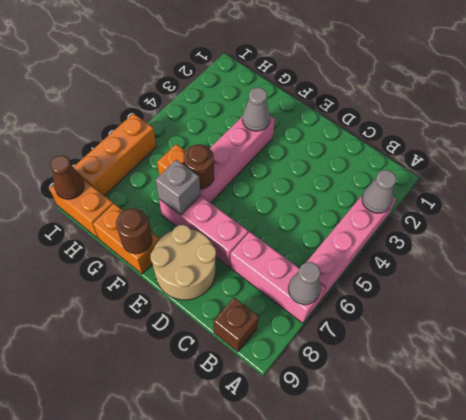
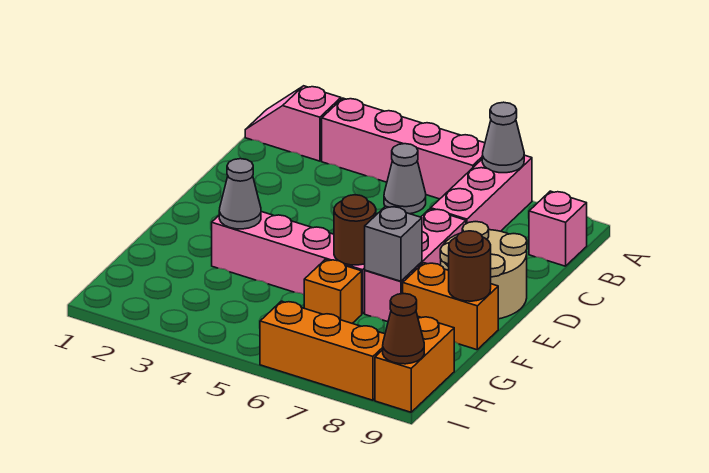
none -> pink 1x2 slope [245,86,341,161]
grey 1x1 cone [362,170,396,213] -> grey 1x1 cone moved to [384,144,426,214]
brown 1x1 brick [214,297,259,352] -> pink 1x1 brick [529,191,587,266]
orange 1x2 brick [93,203,159,274] -> orange 1x2 brick turned to [403,263,498,350]

